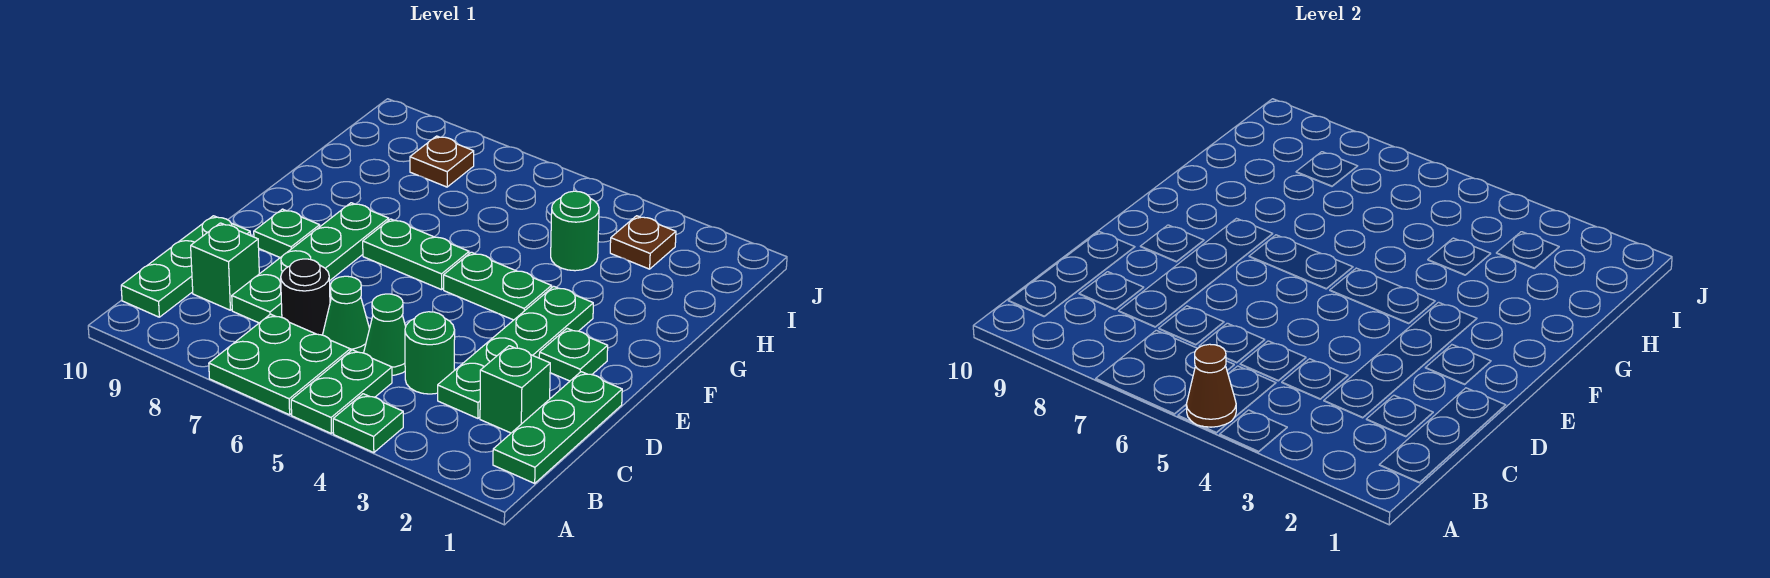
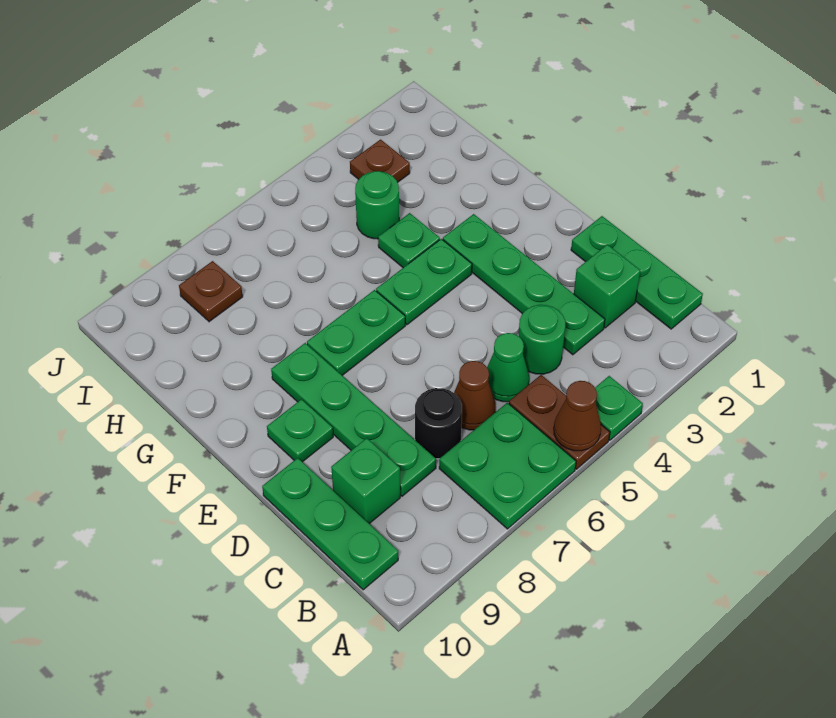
green 1x2 plate [291,350,392,433] -> brown 1x2 plate [509,375,610,469]
green 1x1 cone [323,276,370,353] -> brown 1x1 cone [454,361,495,430]
green 1x1 plate [539,328,608,381] -> green 1x1 plate moved to [378,213,440,268]

